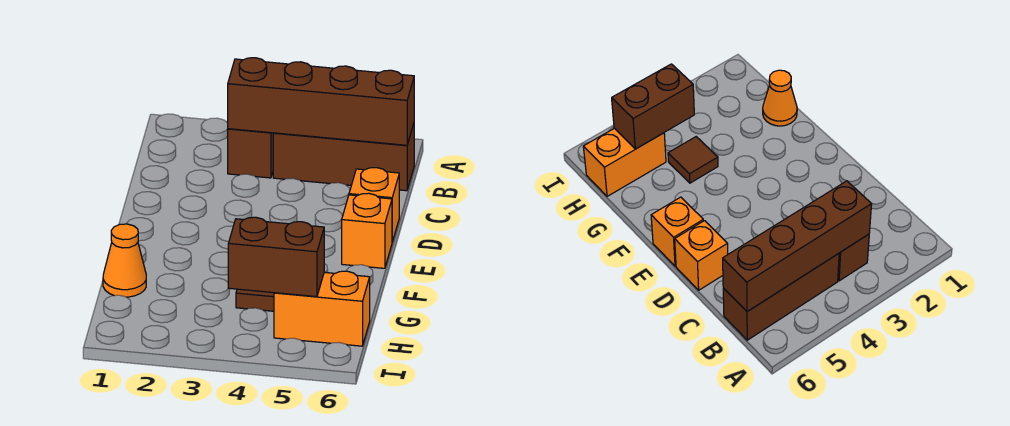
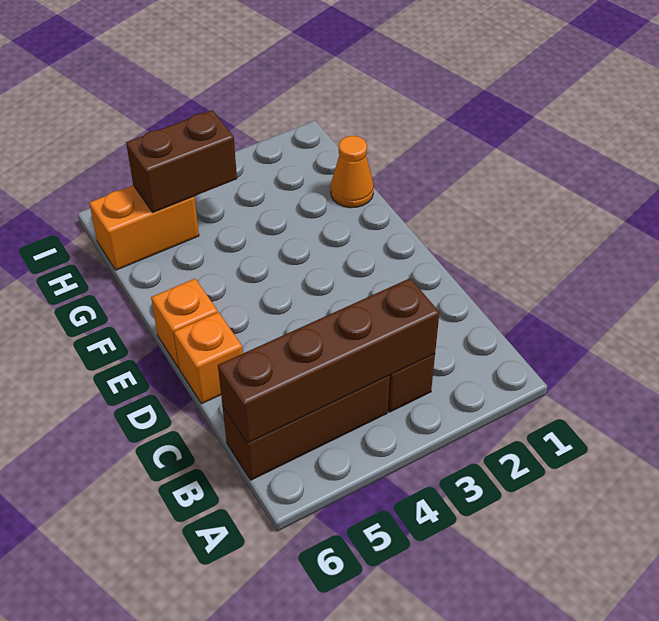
brown 1x1 tile [236,289,274,311] -> none

